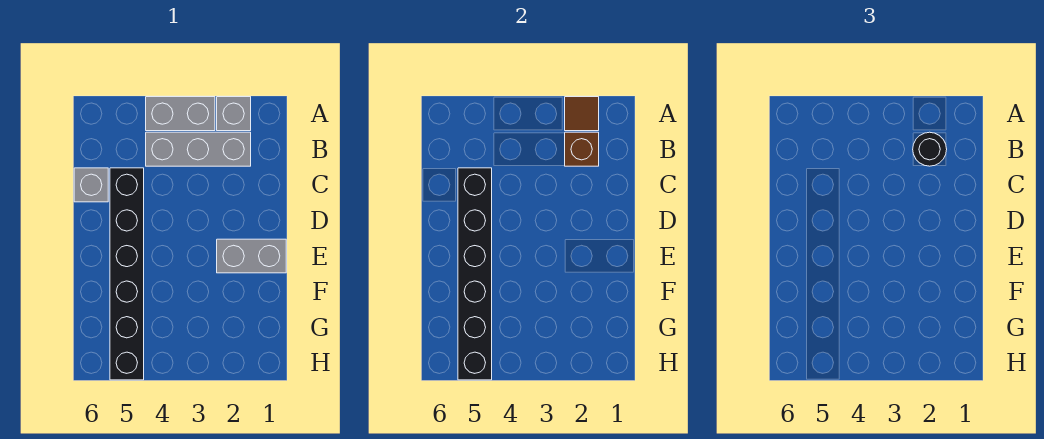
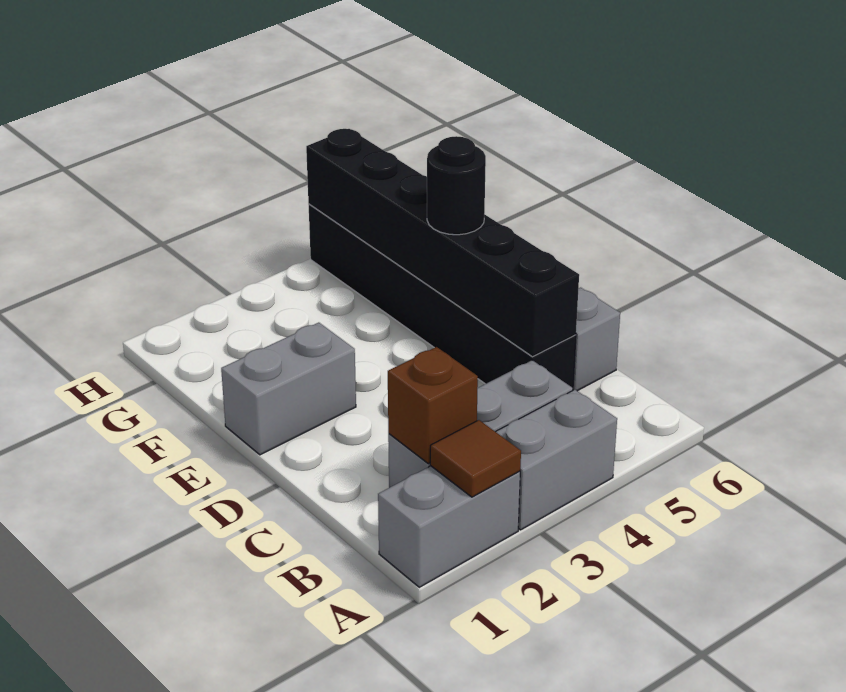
grey 1x1 brick [217,97,251,131] -> grey 1x2 brick [378,466,520,587]
black 1x1 round brick [913,132,947,166] -> black 1x1 round brick moved to [427,136,486,235]

